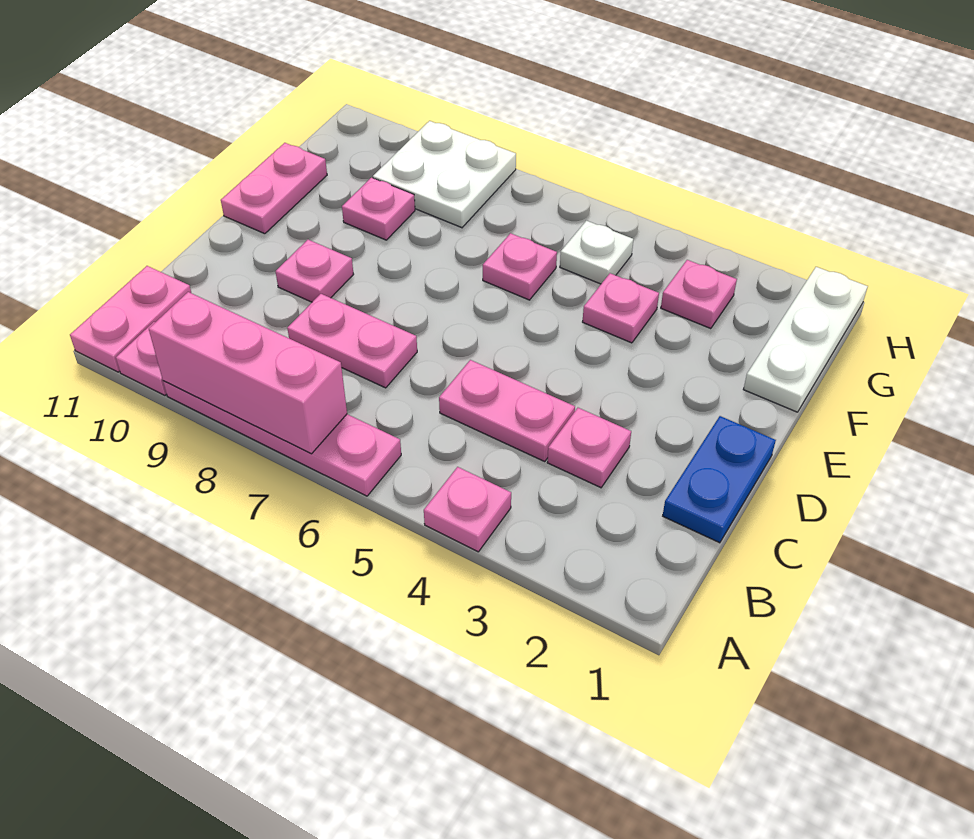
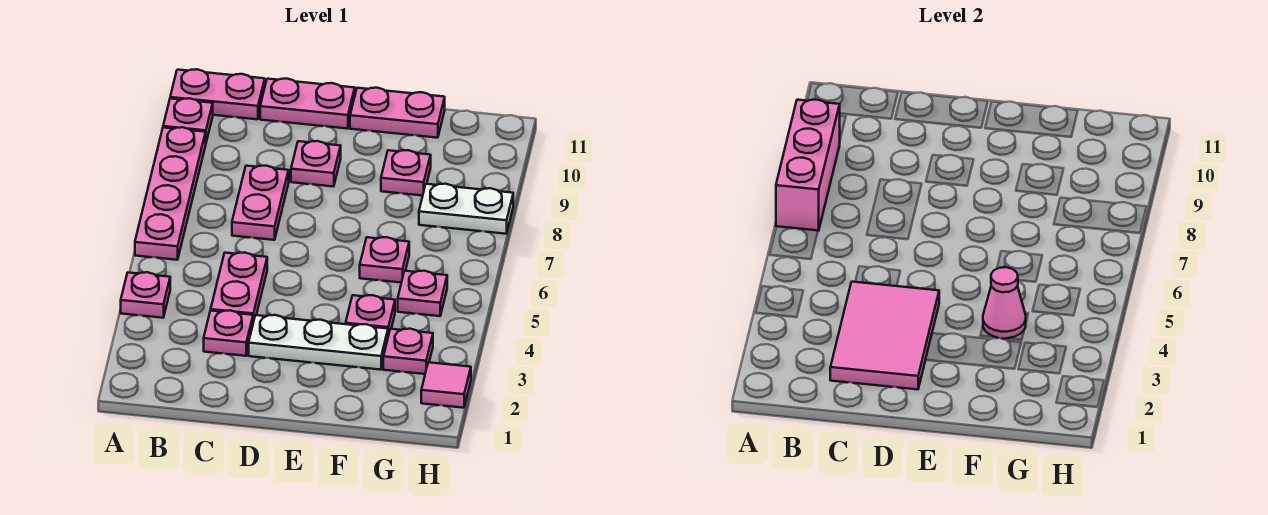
blue 1x2 plate [663,416,776,543] -> none
none -> pink 2x3 tile [830,282,939,389]
none -> pink 1x2 plate [260,79,355,129]
white 1x3 plate [743,267,868,412] -> white 1x3 plate moved to [249,315,388,370]
none -> pink 1x1 cone [983,267,1026,339]
white 1x1 plate [560,221,633,284] -> pink 1x1 plate [398,271,447,316]
white 2x2 plate [373,121,516,228] -> white 1x2 plate [419,184,513,234]
none -> pink 1x1 tile [421,362,471,408]

